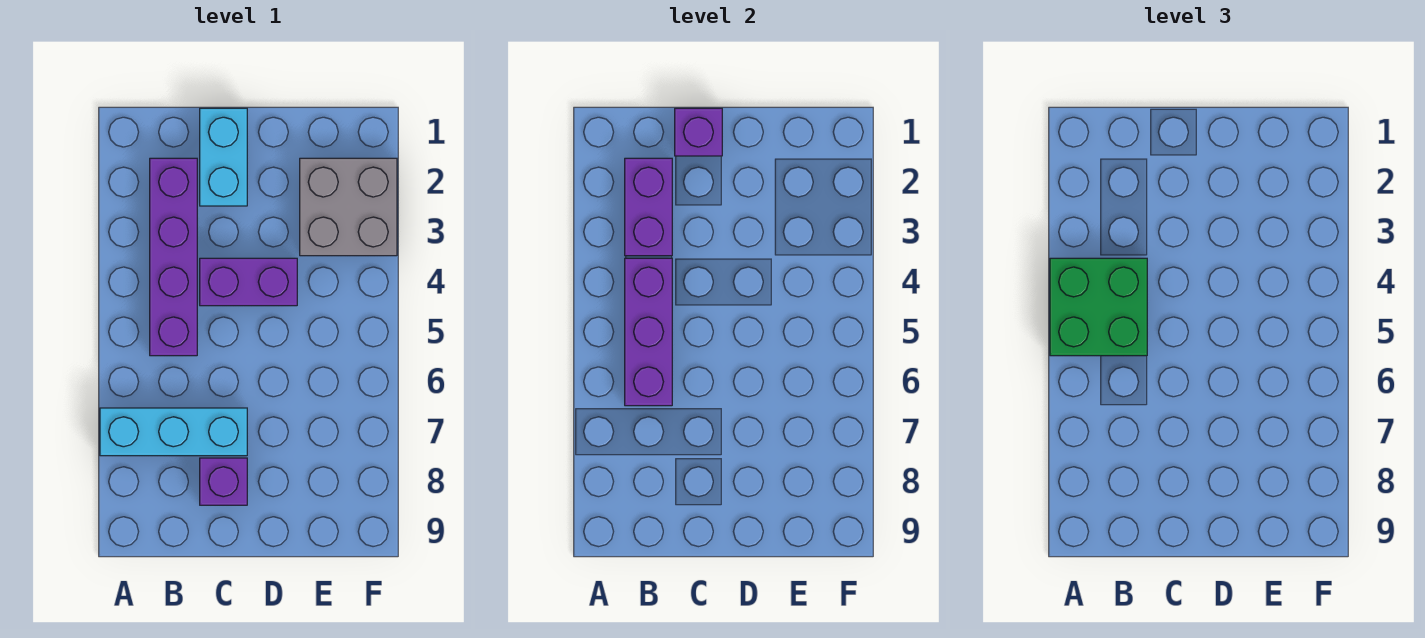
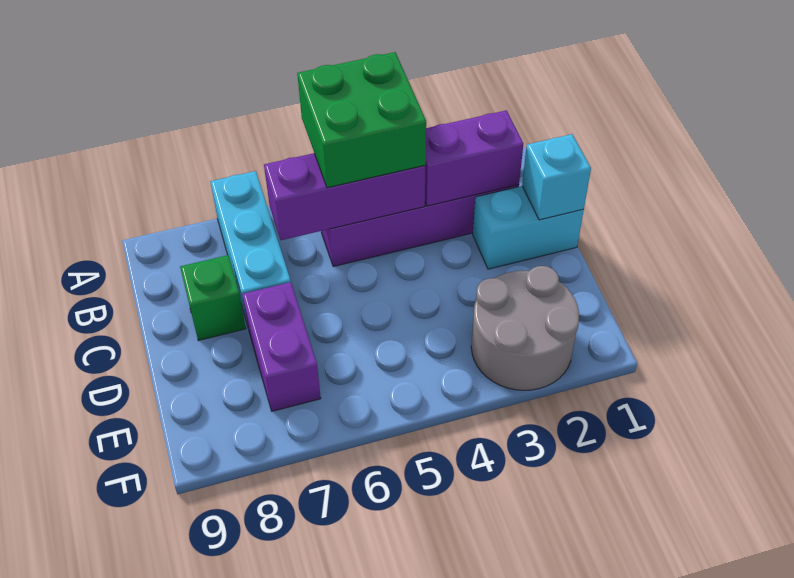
purple 1x1 brick [675,108,722,156] -> cyan 1x1 brick [522,134,591,220]
purple 1x2 brick [200,258,297,306] -> purple 1x2 brick moved to [242,282,321,411]
purple 1x1 brick [200,458,247,505] -> green 1x1 brick [180,255,246,341]
grey 2x2 brick [300,158,397,256] -> grey 2x2 round brick [471,266,579,390]

